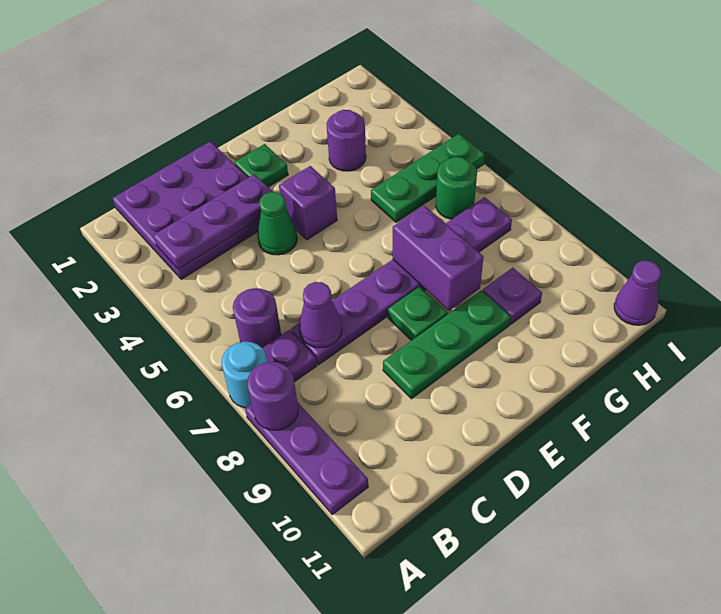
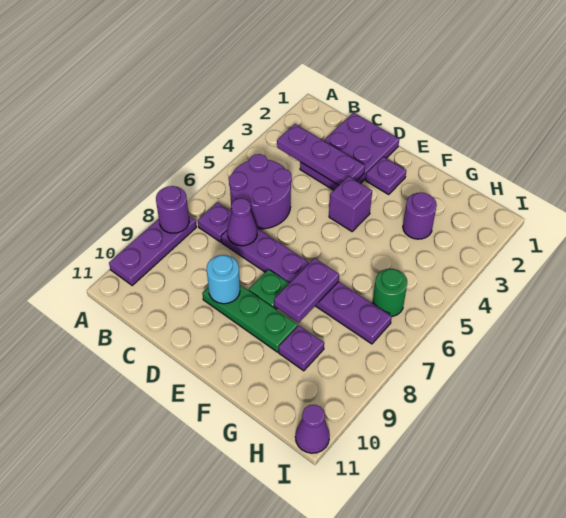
cyan 1x1 round brick [222,342,267,408] -> cyan 1x1 round brick moved to [207,255,240,304]
purple 3x3 plate [113,141,260,279] -> purple 2x3 plate [300,113,399,190]
purple 1x1 round brick [233,288,281,348] -> purple 2x2 round brick [229,154,292,229]
green 1x1 cone [257,192,297,255] -> none
green 1x1 plate [235,144,288,187] -> purple 1x1 plate [366,157,406,194]
purple 1x2 brick [393,206,483,310] -> purple 1x2 plate [274,258,339,323]
green 1x3 plate [371,134,485,222] -> none

